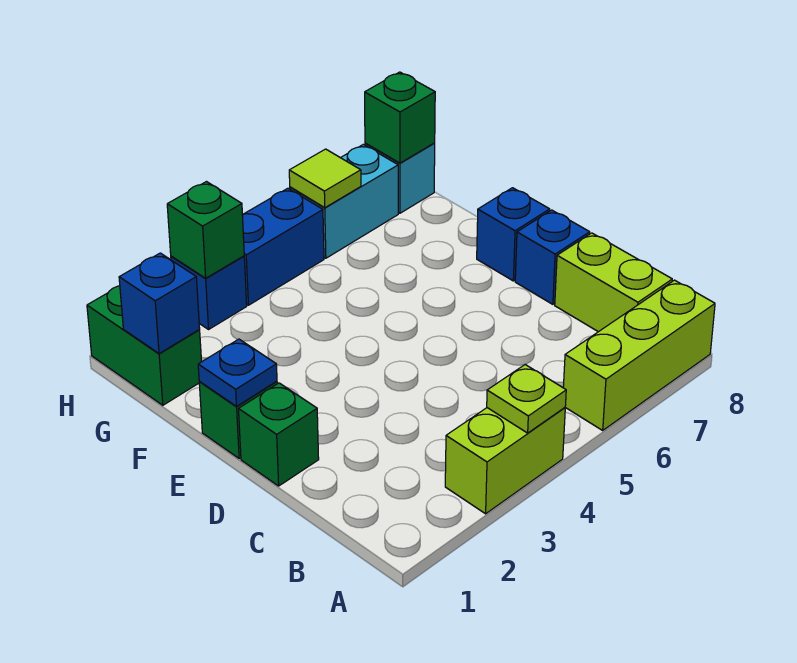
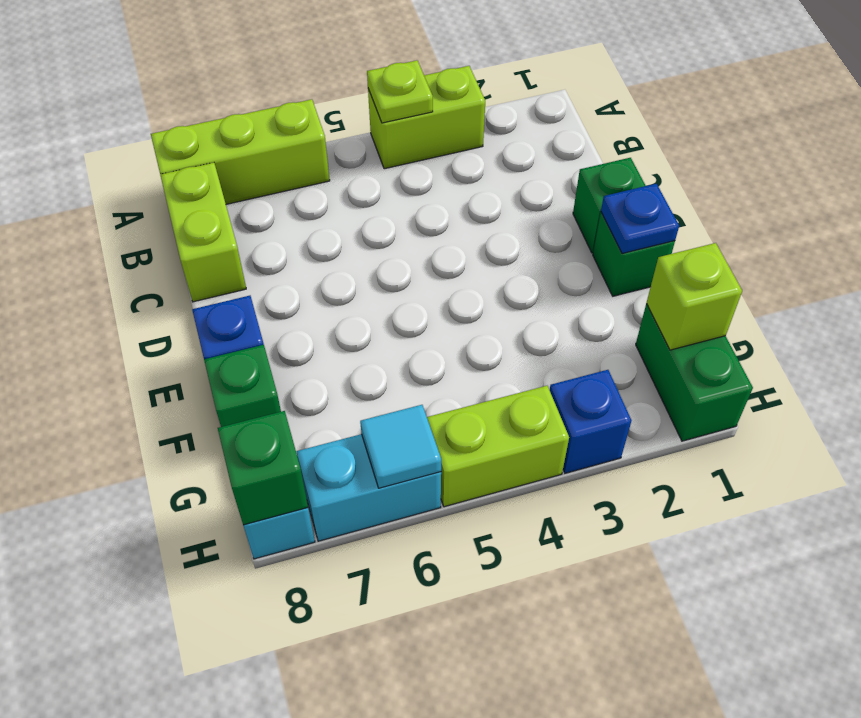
blue 1x1 brick [515,210,590,304] -> none
blue 1x1 brick [119,253,200,354] -> lime 1x1 brick [647,243,742,350]
green 1x1 brick [167,182,244,278] -> green 1x1 brick moved to [204,345,281,427]
blue 1x2 brick [242,188,324,305] -> lime 1x2 brick [427,386,569,507]
lime 1x1 tile [289,149,361,208] -> cyan 1x1 tile [360,405,441,488]

